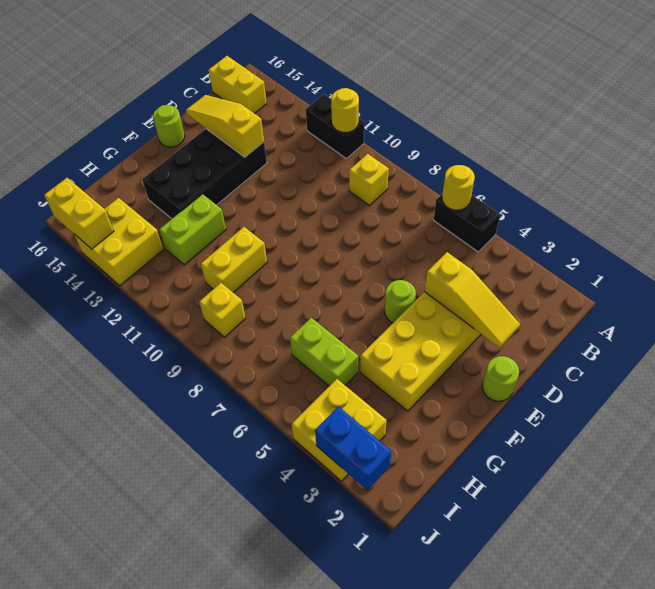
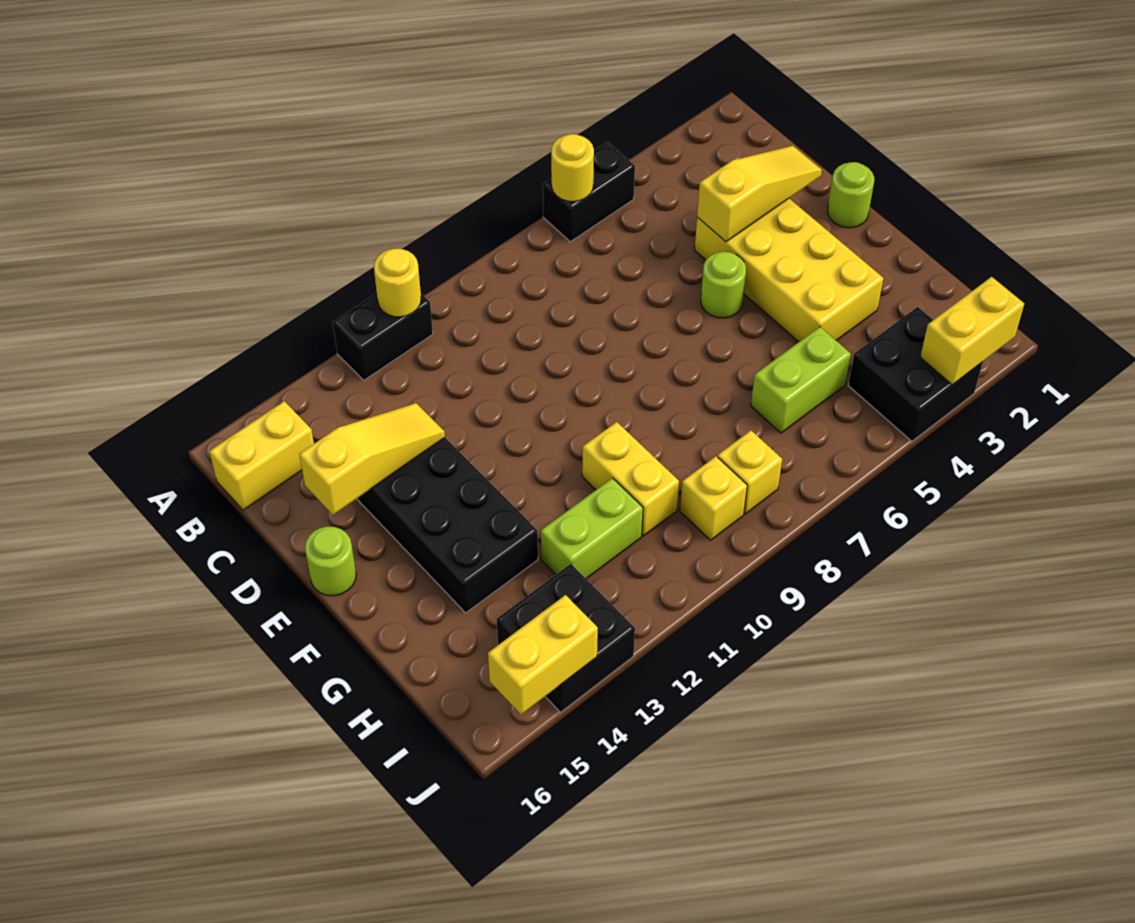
yellow 1x1 brick [349,154,389,205] -> yellow 1x1 brick moved to [718,431,782,514]
yellow 1x3 slope [186,95,264,157] -> yellow 1x3 slope turned to [299,403,445,515]
lime 1x2 brick [159,194,226,265] -> lime 1x2 brick turned to [541,478,643,579]
yellow 2x2 brick [291,379,386,481] -> black 2x2 brick [848,307,983,441]
yellow 2x2 brick [74,198,163,286] -> black 2x2 brick [497,564,635,712]
blue 1x2 brick [315,406,391,490] -> yellow 1x2 brick [920,277,1024,385]

